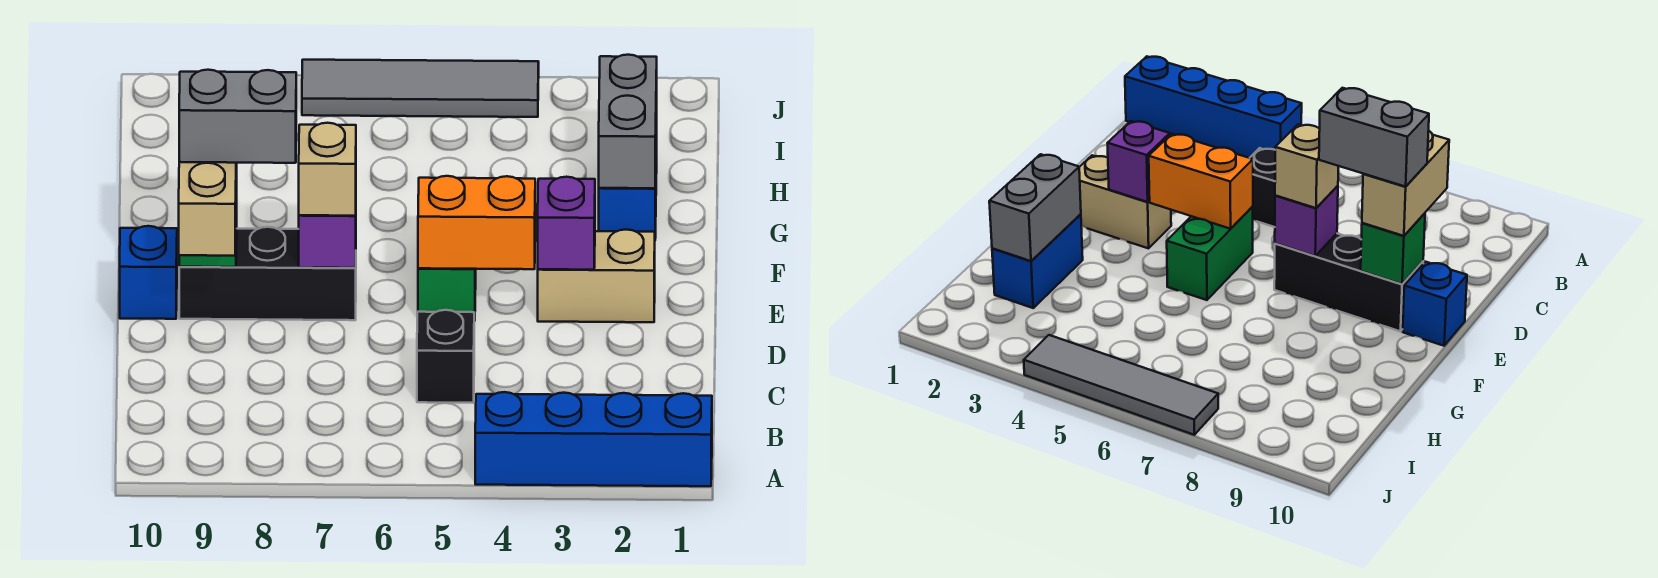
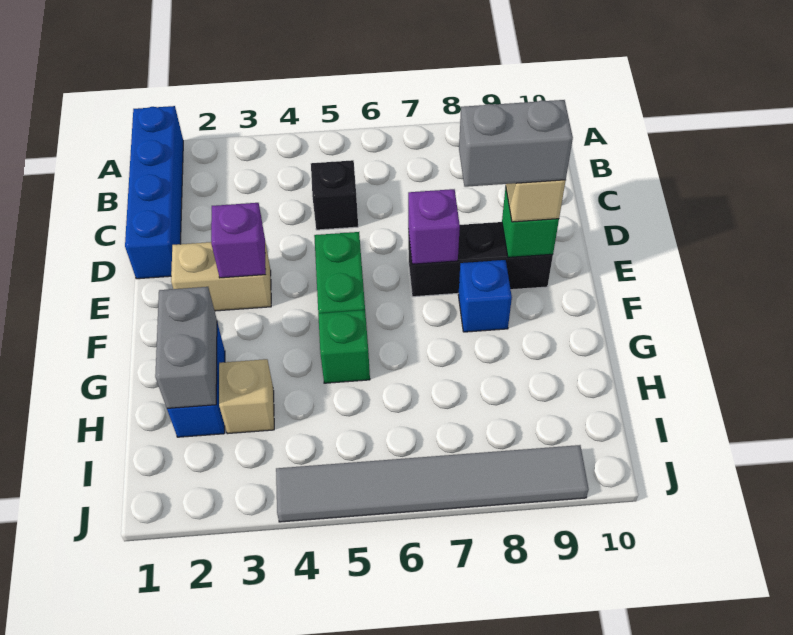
blue 1x4 brick [475,392,712,486] -> blue 1x4 brick turned to [125,106,183,279]
orange 1x2 brick [418,176,535,269] -> none
tan 1x1 brick [299,123,356,216] -> tan 1x1 brick moved to [219,359,274,434]
blue 1x1 brick [120,226,177,319] -> blue 1x1 brick moved to [458,260,512,332]
none -> green 1x1 brick [318,310,370,383]
grey 1x4 tile [302,60,539,117] -> grey 1x6 tile [276,445,589,522]

